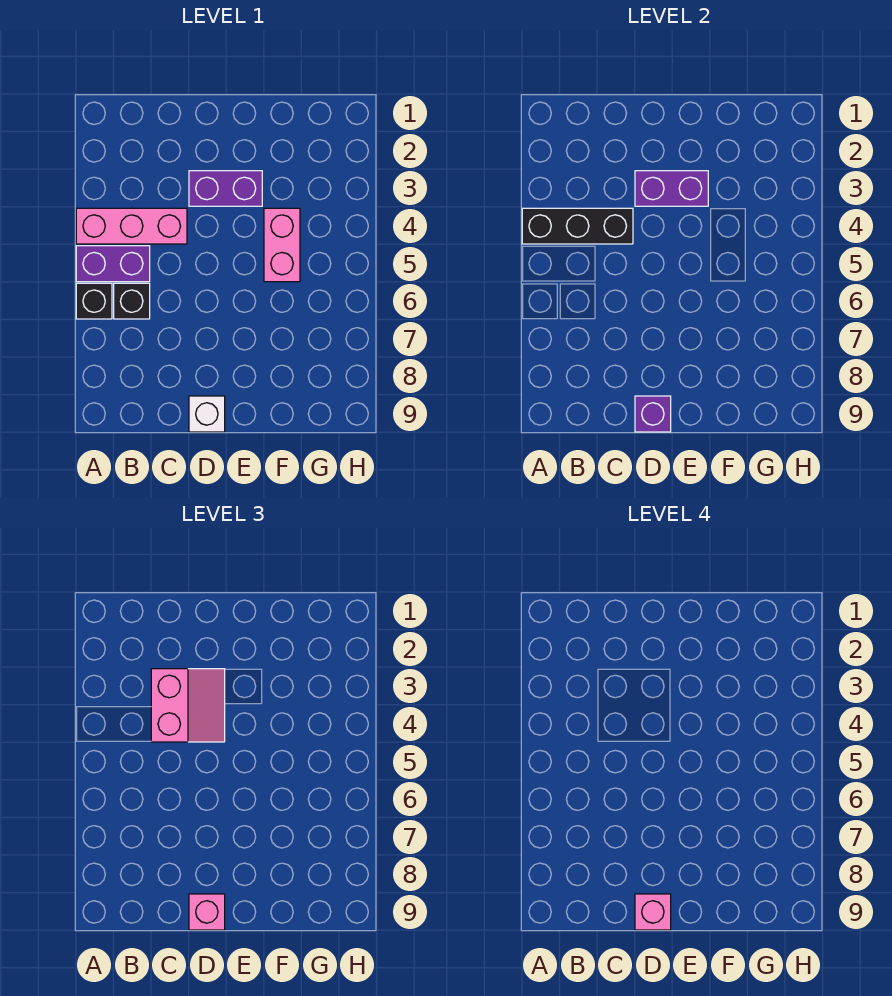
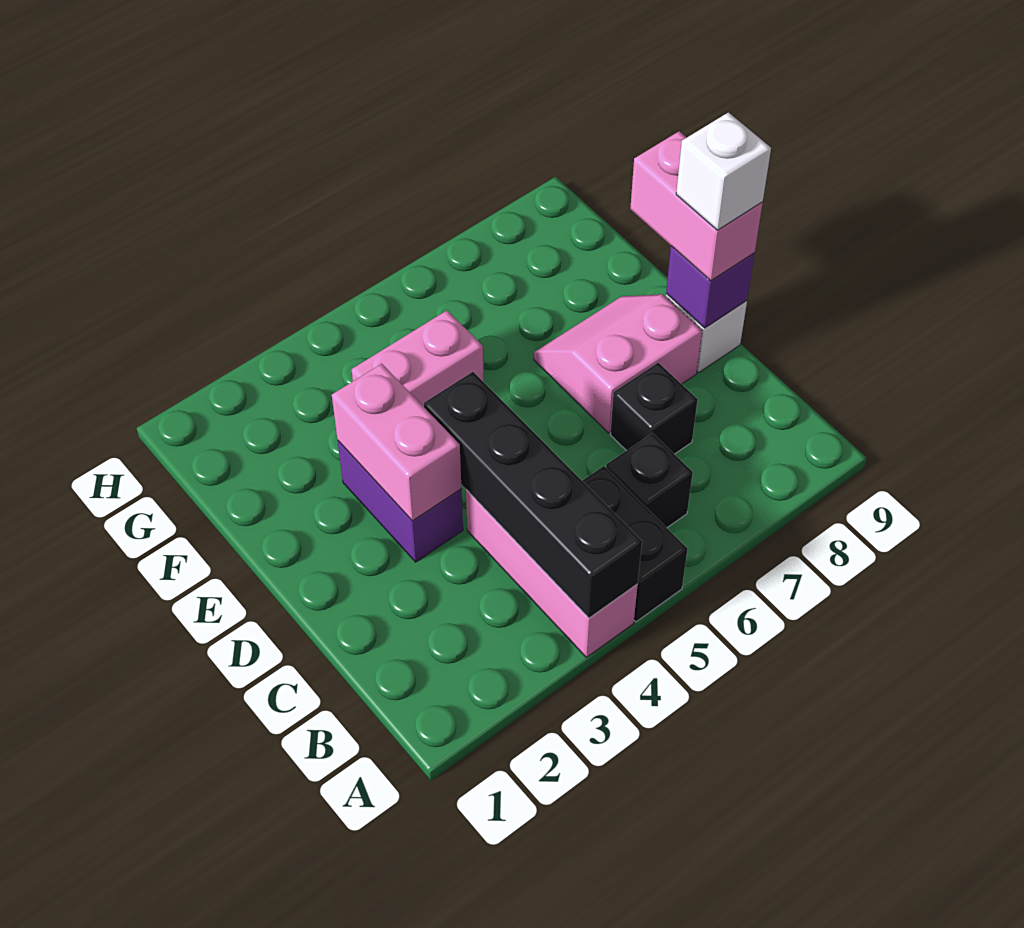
black 1x3 brick [522,208,633,244] -> black 1x4 brick [424,372,642,618]
purple 1x2 brick [76,246,150,282] -> black 1x2 brick [582,466,688,622]
black 1x1 brick [76,283,112,319] -> black 1x1 brick moved to [610,363,698,454]
pink 2x2 slope [151,669,225,742] -> pink 2x2 slope moved to [534,294,702,433]
purple 1x2 brick [635,171,708,206] -> pink 1x2 brick [332,364,461,521]
pink 1x1 brick [189,894,225,930] -> pink 1x2 brick [630,131,763,281]
pink 1x1 brick [635,894,671,930] -> white 1x1 brick [676,112,771,230]

